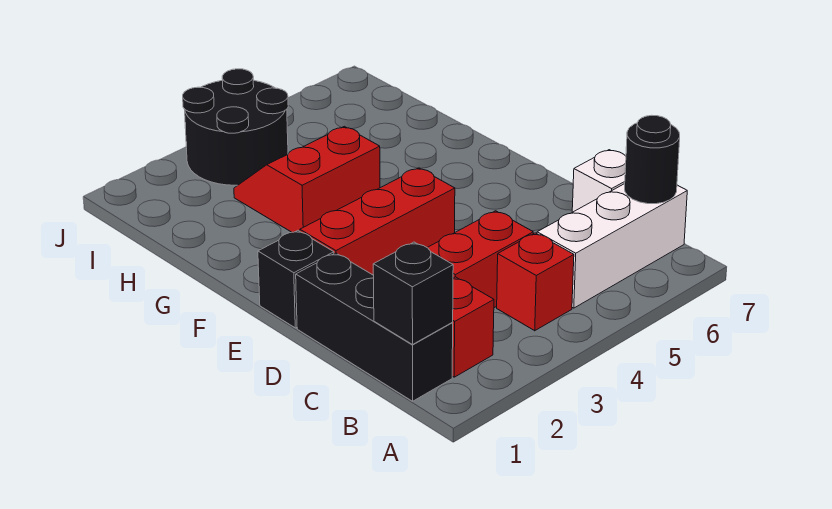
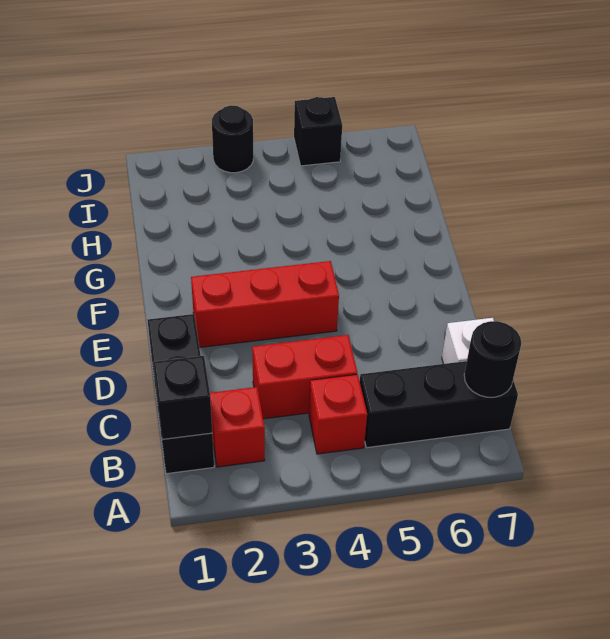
white 1x3 brick [537,184,687,308] -> black 1x3 brick [360,361,518,448]
black 1x1 brick [258,230,334,328] -> black 1x1 brick moved to [294,97,342,166]
red 2x2 slope [234,126,380,232] -> none
black 2x2 round brick [183,69,288,185] -> black 1x1 round brick [212,105,253,173]

